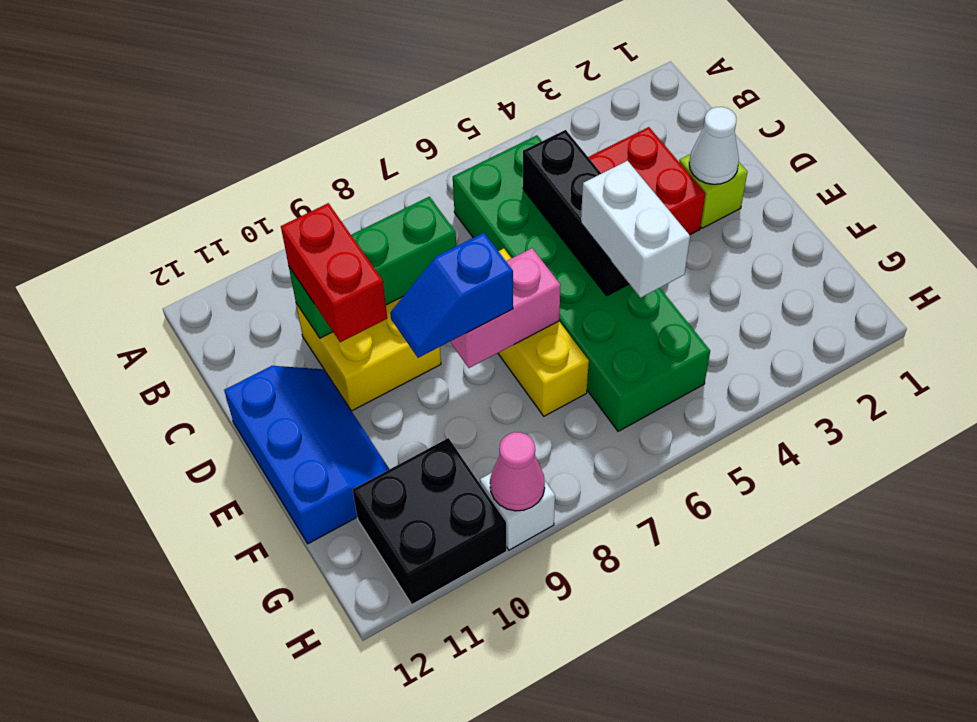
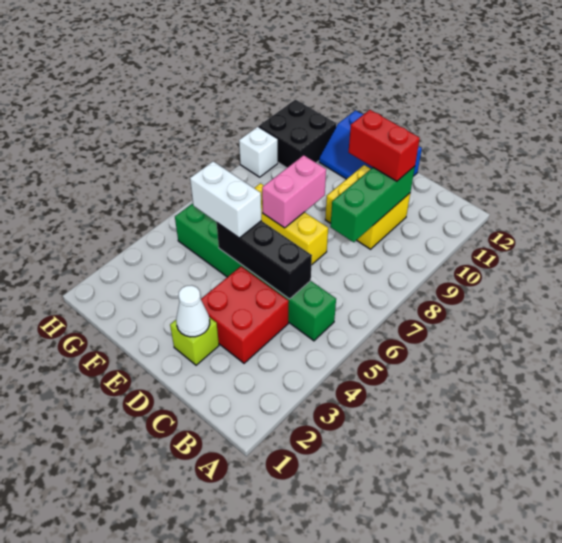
green 2x6 brick [453,135,710,431] -> green 1x6 brick [175,203,336,341]
blue 1x2 slope [390,233,513,358] -> none
pink 1x1 cone [490,432,545,511] -> none

